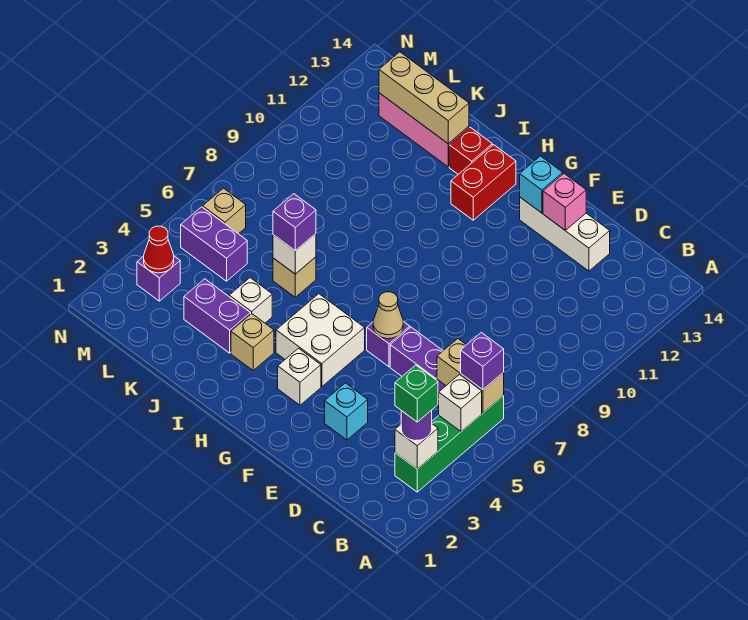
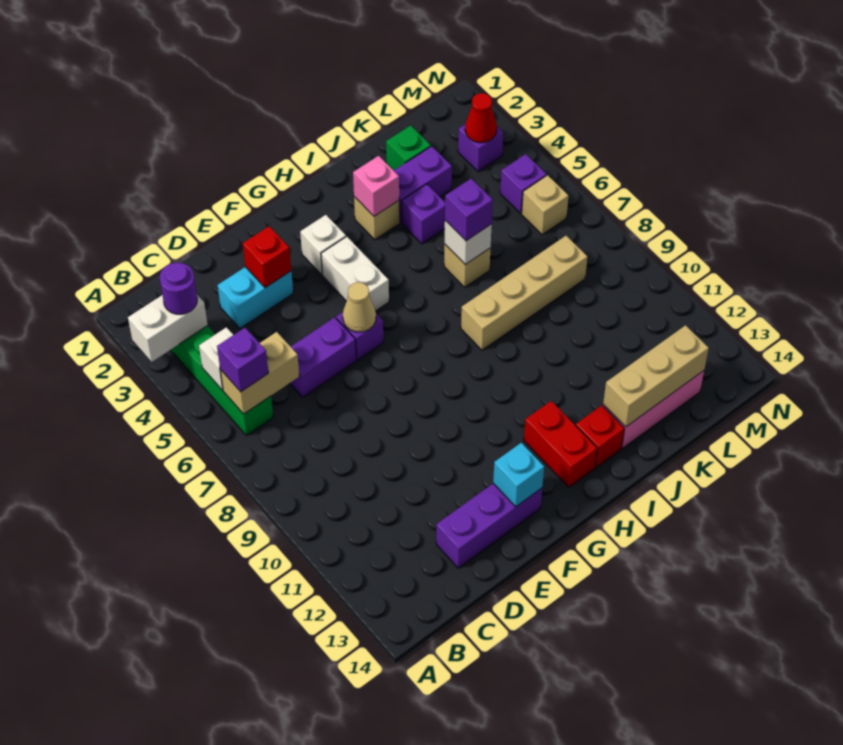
white 1x1 brick [395,424,438,469] -> white 1x2 brick [128,295,208,362]
green 1x1 brick [395,365,438,422] -> green 1x1 brick moved to [386,125,431,171]
white 1x3 brick [520,197,610,271] -> purple 1x3 brick [436,483,542,568]
cyan 1x1 brick [325,383,368,440] -> cyan 1x2 brick [218,267,293,328]
none -> red 1x1 brick [243,226,291,288]
pink 1x1 brick [543,174,586,230] -> pink 1x1 brick moved to [353,156,399,216]
white 2x2 brick [276,294,365,387] -> white 1x2 brick [321,237,389,311]
none -> tan 1x4 brick [461,236,587,350]
white 1x1 brick [229,278,272,323] -> purple 1x1 brick [402,184,445,244]
purple 1x2 brick [181,207,247,281] -> purple 1x1 brick [500,154,546,213]

